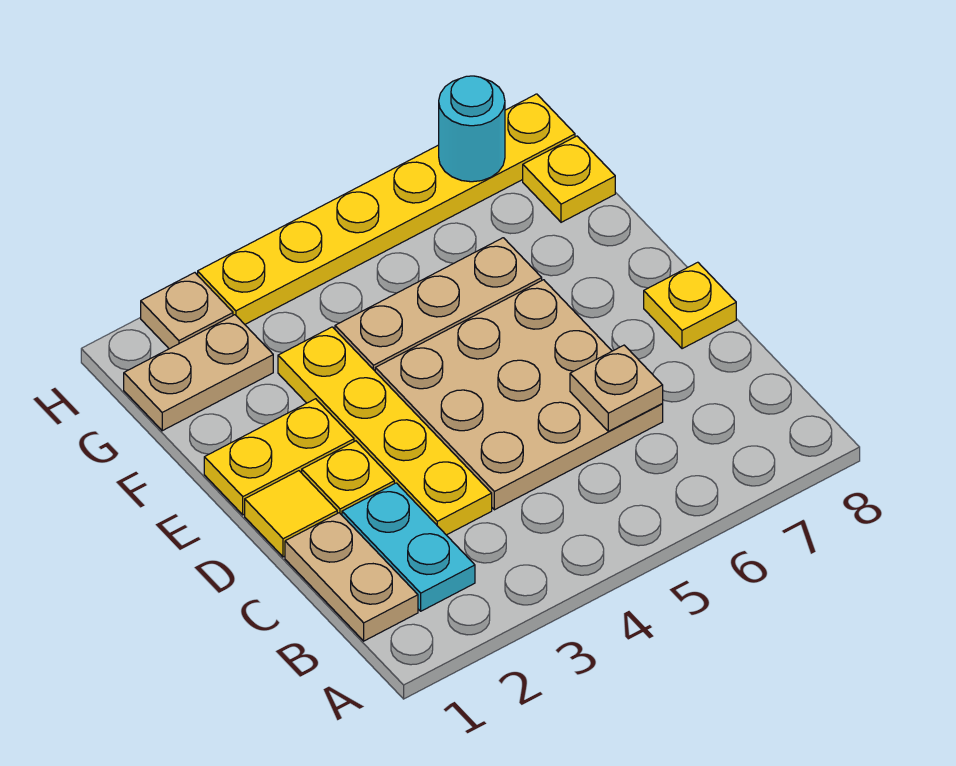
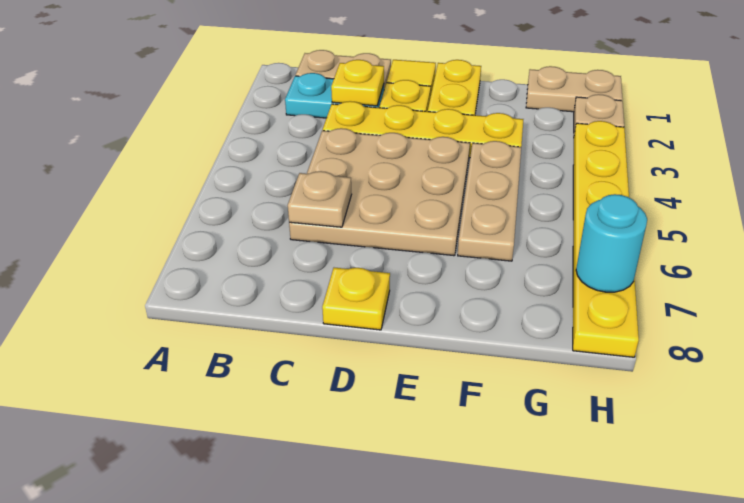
tan 1x2 plate [124,315,273,431] -> tan 1x2 plate turned to [526,66,623,112]
yellow 1x1 plate [523,136,615,222] -> yellow 1x1 plate moved to [331,60,384,106]

